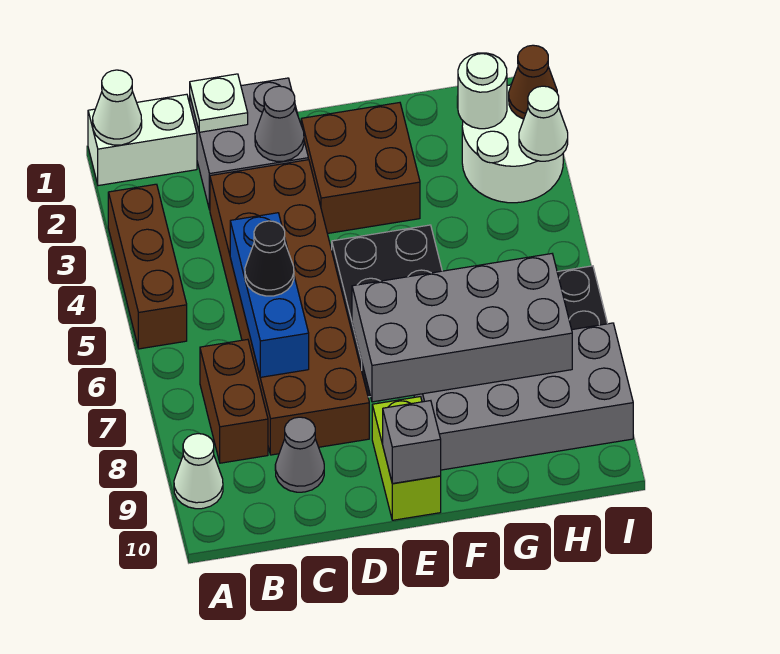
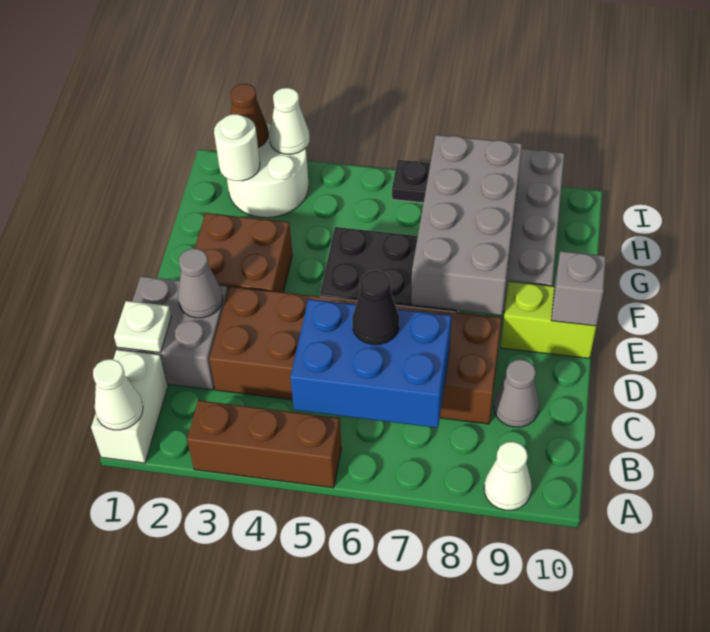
brown 1x2 brick [200,339,268,463] -> none
blue 1x3 brick [230,213,309,377] -> blue 2x3 brick [290,299,452,428]

